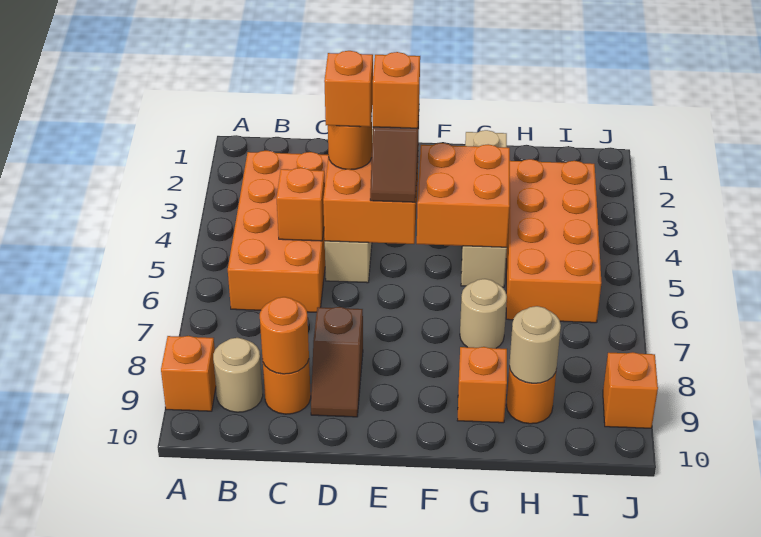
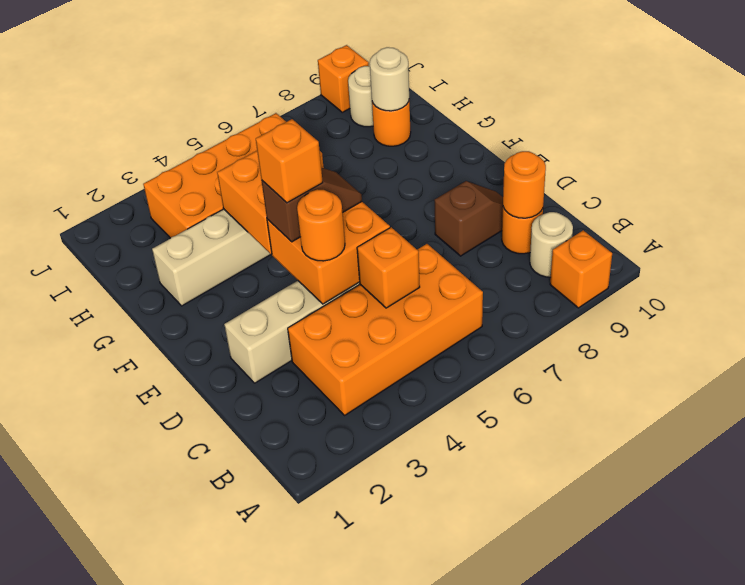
orange 1x1 brick [324,51,373,127] -> none
tan 1x1 round brick [460,279,507,348] -> tan 1x1 round brick moved to [348,66,373,127]
orange 1x1 brick [457,347,507,423] -> none

